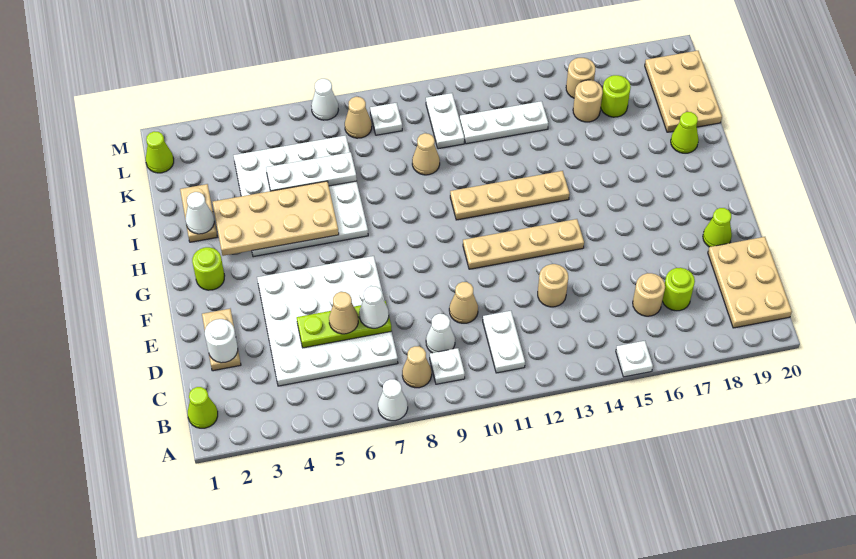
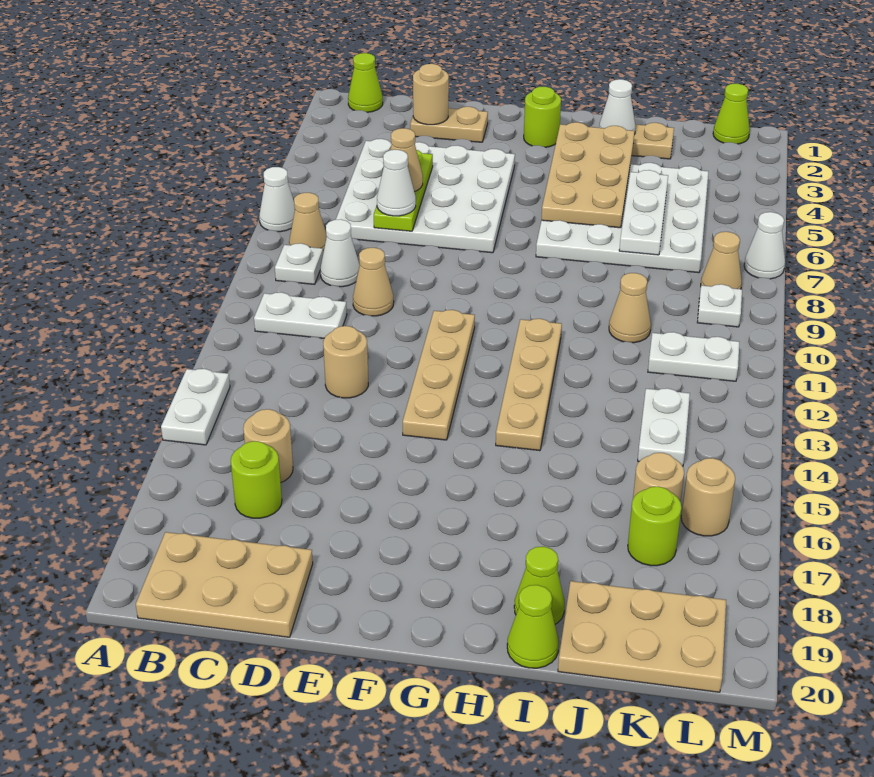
white 1x1 plate [616,341,653,377] -> white 1x2 plate [161,369,230,445]
white 1x1 round brick [205,319,238,363] -> tan 1x1 round brick [413,64,449,125]
lime 1x1 cone [703,208,732,247] -> lime 1x1 cone moved to [507,585,559,668]
white 1x3 plate [460,101,548,144] -> white 1x2 plate [638,388,690,466]

